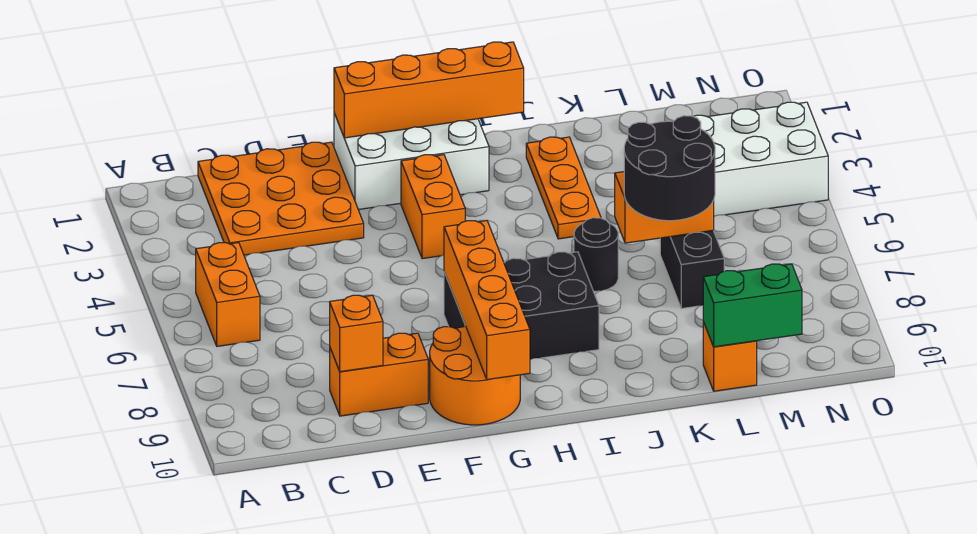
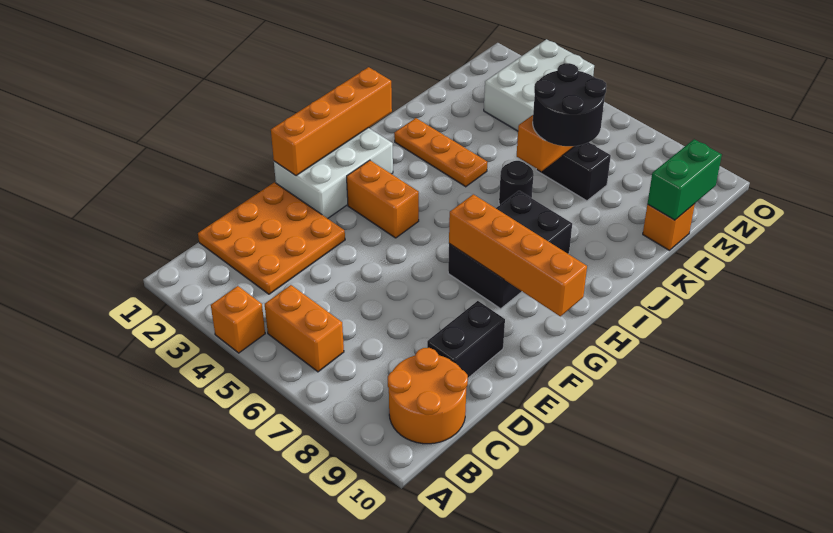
orange 1x2 brick [330,333,428,416] -> black 1x2 brick [427,301,505,378]
orange 1x1 brick [330,295,383,372] -> orange 1x1 brick moved to [211,286,265,353]
orange 2x2 round brick [430,326,520,425] -> orange 2x2 round brick moved to [388,348,468,444]

